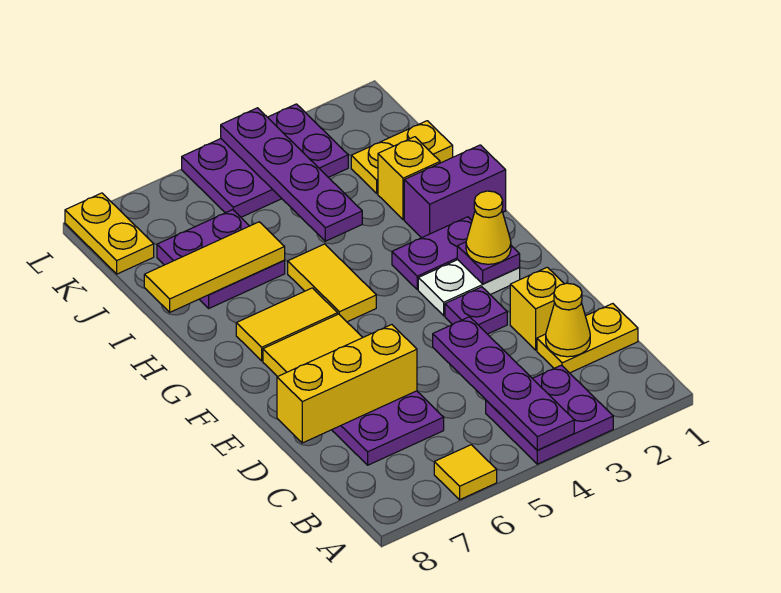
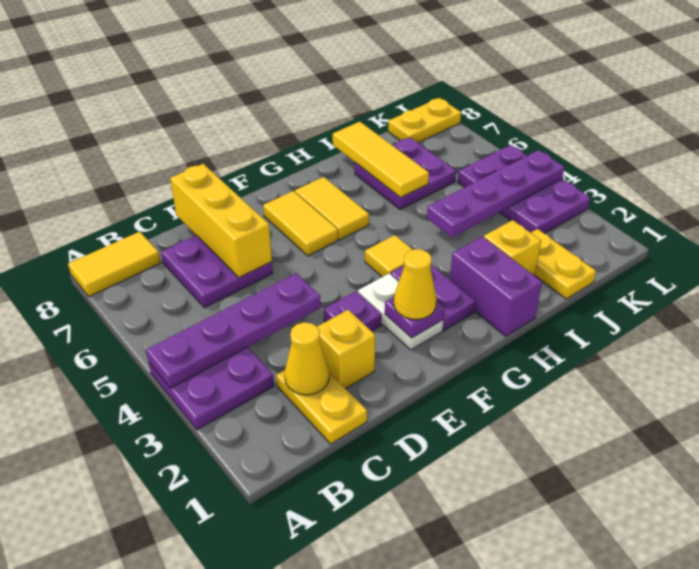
yellow 1x1 tile [434,445,497,500] -> yellow 1x1 tile moved to [365,235,413,277]
yellow 1x2 tile [288,244,376,322] -> yellow 1x2 tile moved to [68,232,161,296]

